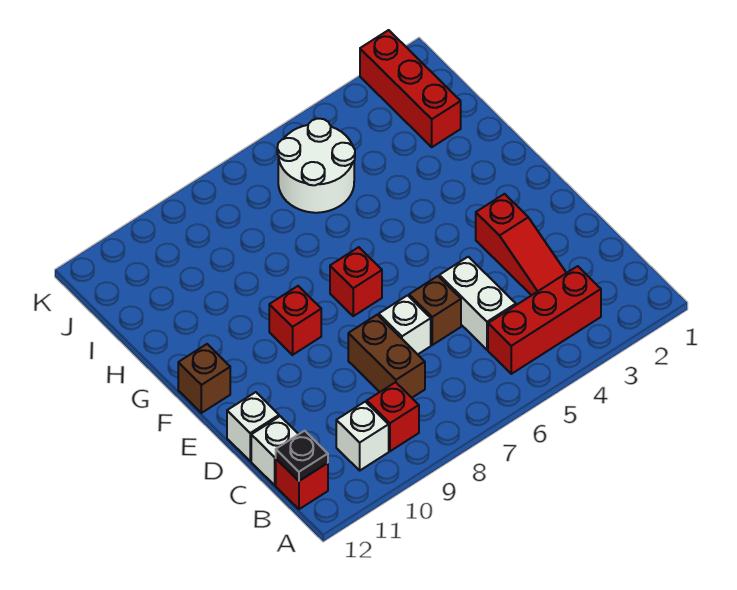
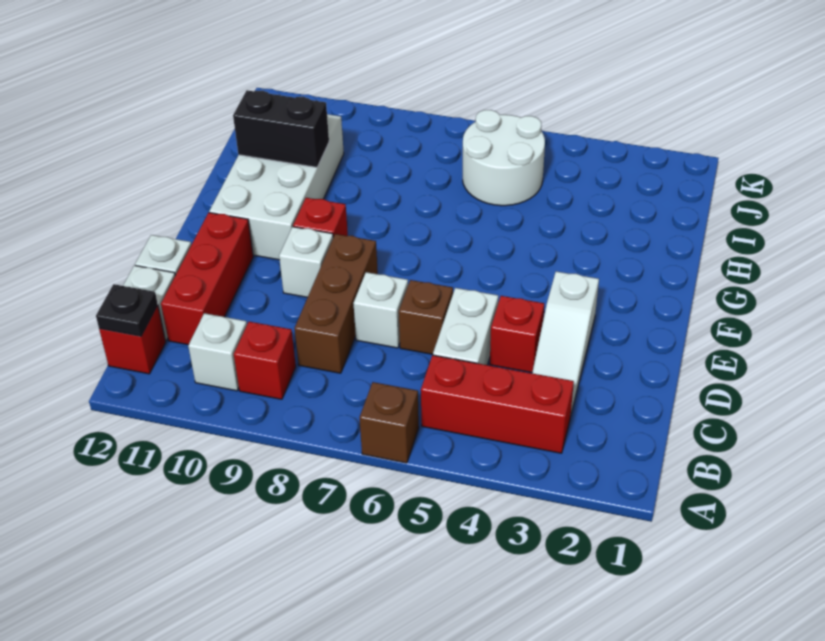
red 1x3 slope [476,194,566,295] -> white 1x3 slope [532,271,599,414]
brown 1x2 brick [348,315,425,398] -> brown 1x3 brick [294,234,378,373]
none -> white 1x1 brick [279,227,333,297]
red 1x1 brick [330,247,382,316] -> red 1x1 brick moved to [490,296,544,373]
none -> white 2x4 brick [209,114,344,260]
brown 1x1 brick [178,344,230,413] -> brown 1x1 brick moved to [359,382,419,463]
none -> black 1x2 brick [233,90,329,167]
red 1x3 brick [360,30,461,147] -> red 1x3 brick moved to [161,213,253,345]

